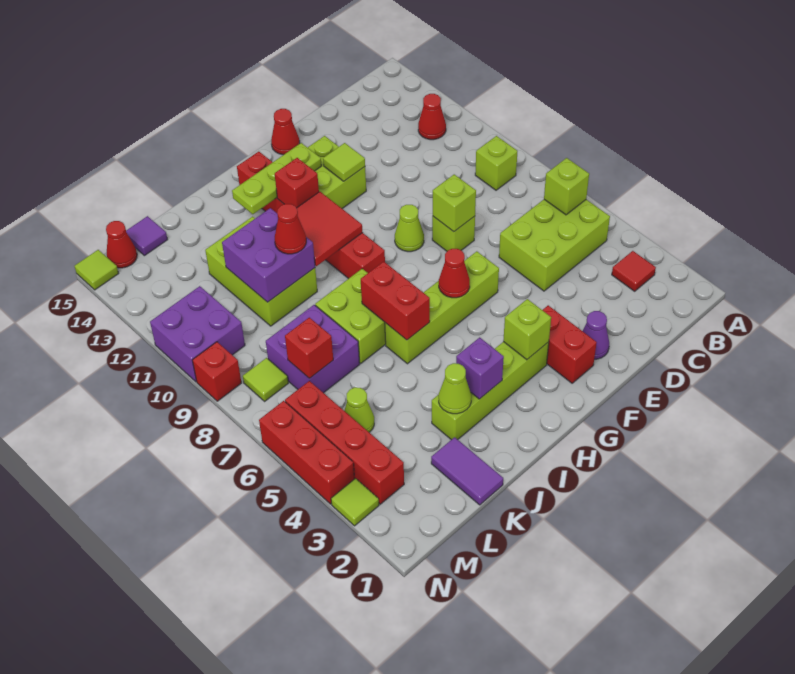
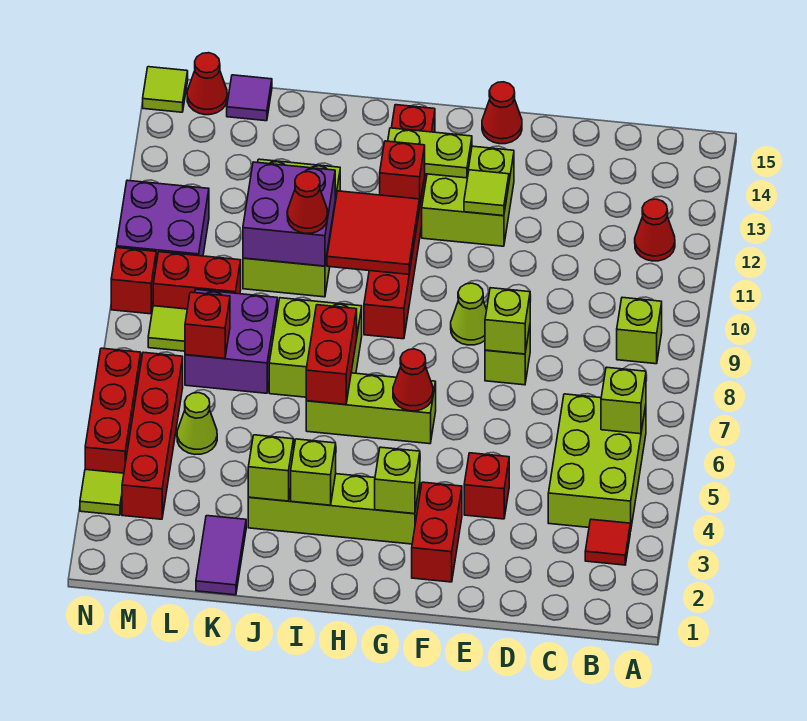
lime 2x3 brick [499,200,610,291] -> lime 2x3 brick turned to [548,394,646,531]
purple 1x1 cone [583,311,609,359] -> none
none -> red 1x1 brick [464,453,509,519]
lime 1x4 brick [385,251,499,364] -> lime 1x3 brick [306,373,436,444]
lime 1x3 plate [232,143,322,214] -> lime 1x2 plate [388,128,472,178]
purple 1x1 brick [456,337,504,399] -> lime 1x1 brick [291,439,336,505]
lime 1x1 cone [439,363,471,414] -> lime 1x1 brick [248,435,294,501]
none -> red 1x2 brick [153,252,241,309]

